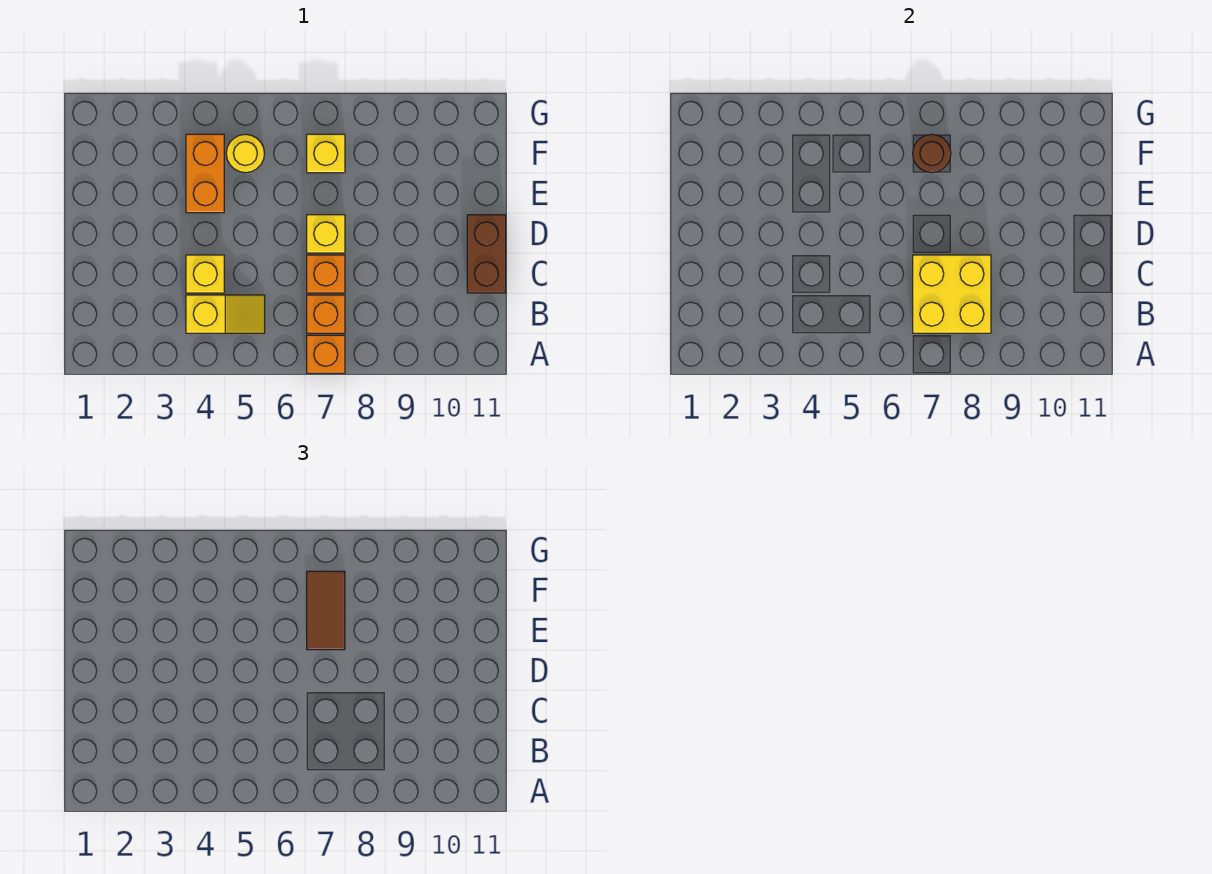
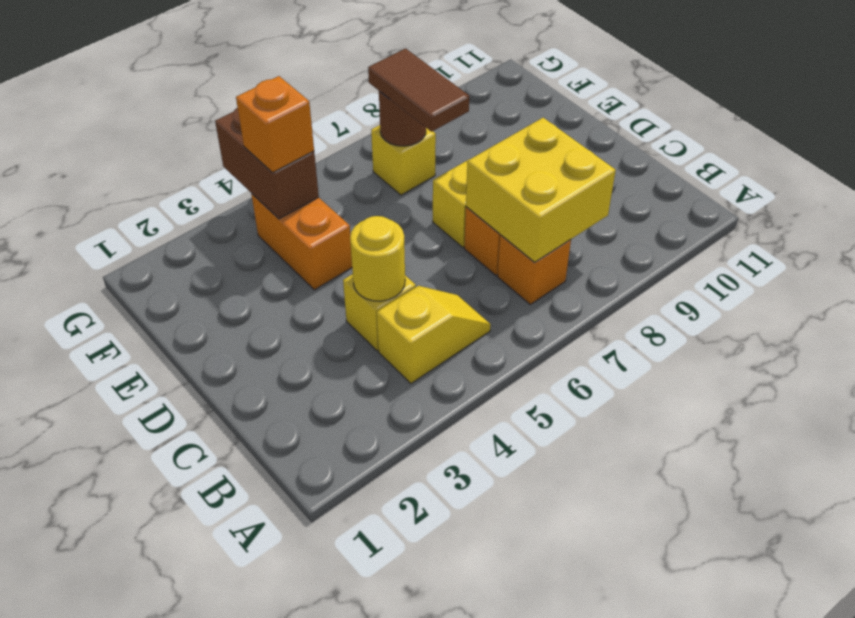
orange 1x1 brick [307,335,345,373] -> orange 1x1 brick moved to [236,76,314,172]
brown 1x2 brick [467,215,506,293] -> brown 1x2 brick moved to [215,108,319,219]
yellow 1x1 round brick [226,134,264,173] -> yellow 1x1 round brick moved to [350,216,405,301]

